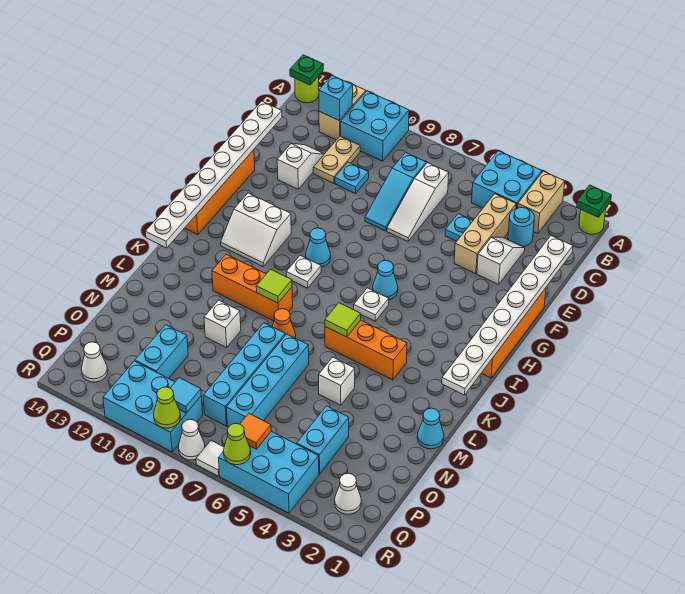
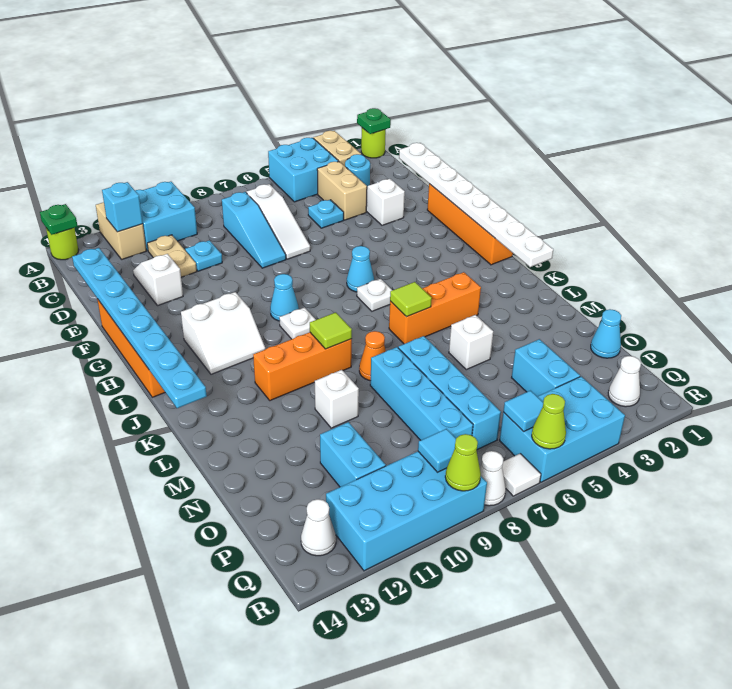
tan 1x3 brick [454,194,516,274] -> tan 1x2 brick [317,162,367,220]
white 1x8 plate [145,101,282,248] -> cyan 1x8 plate [72,248,207,408]
cyan 1x1 cone [417,408,444,449] -> cyan 1x1 cone moved to [591,309,621,358]
orange 1x1 tile [240,414,271,449] -> cyan 1x1 tile [503,391,543,432]
cyan 2x3 brick [103,361,203,452] -> cyan 2x4 brick [326,452,487,571]

